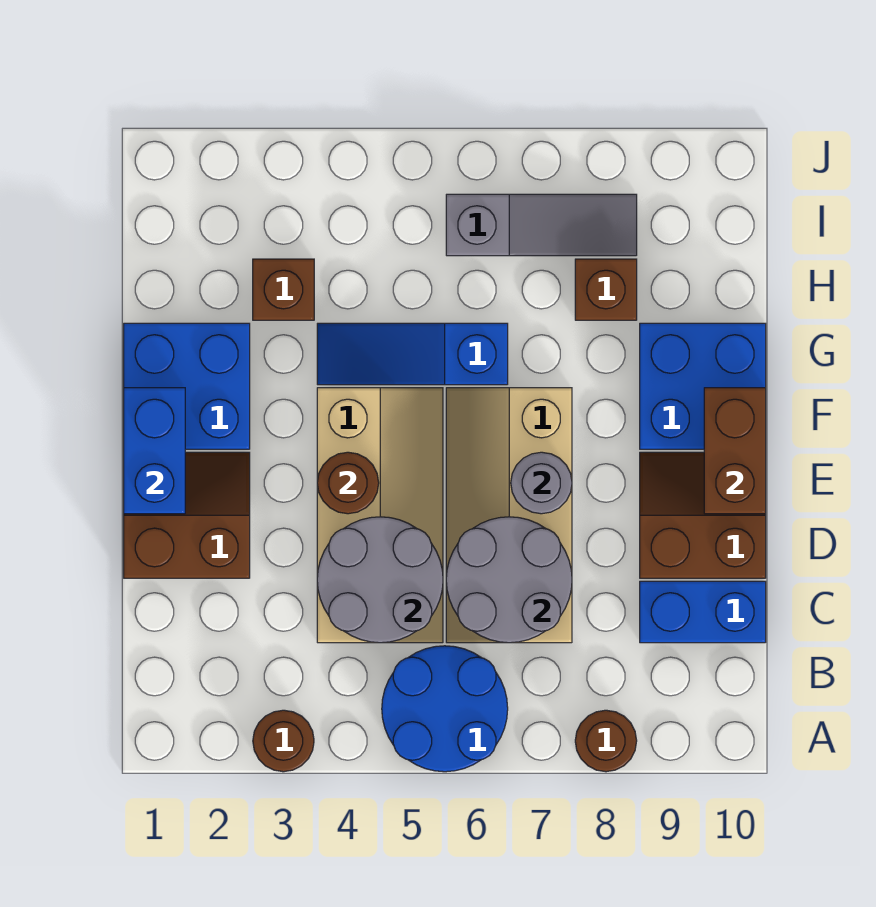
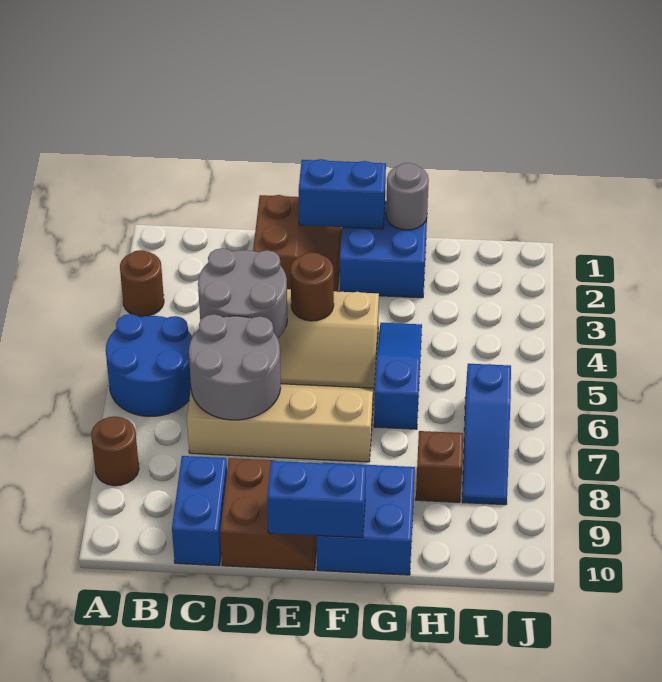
grey 1x1 round brick [511,452,572,514] -> grey 1x1 round brick moved to [386,163,429,230]
brown 1x2 brick [704,388,766,514] -> blue 1x2 brick [267,461,366,538]
brown 1x1 brick [253,259,314,320] -> none
grey 1x3 slope [446,194,637,256] -> blue 1x3 slope [462,364,511,505]

